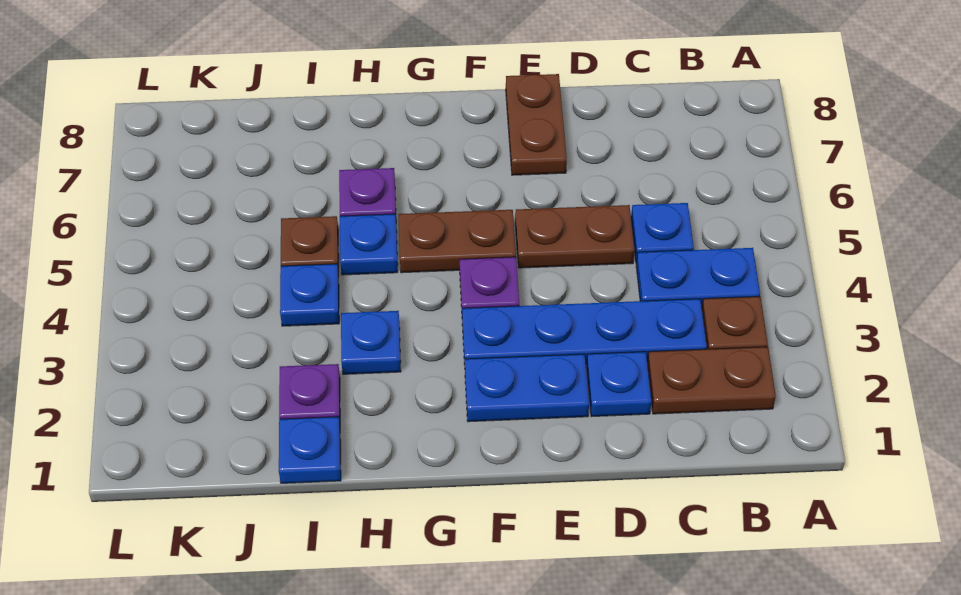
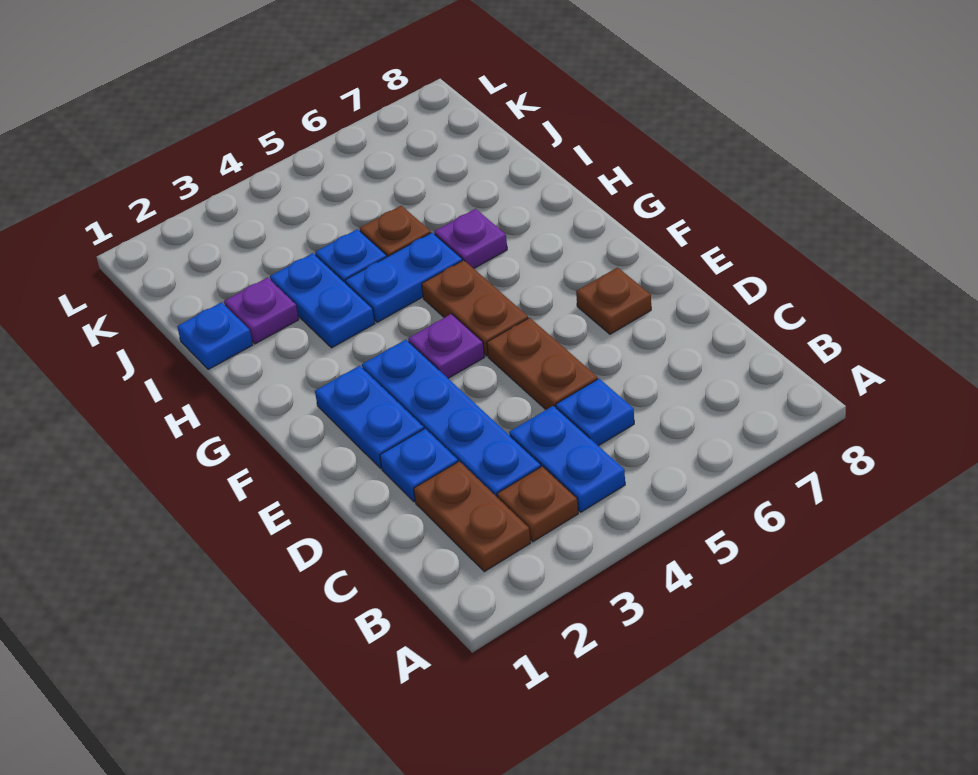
brown 1x2 plate [506,74,567,175] -> brown 1x1 plate [576,267,651,334]
blue 1x1 plate [341,311,401,374] -> blue 1x2 plate [270,253,375,348]
blue 1x1 plate [340,214,398,275] -> blue 1x2 plate [345,233,462,322]

